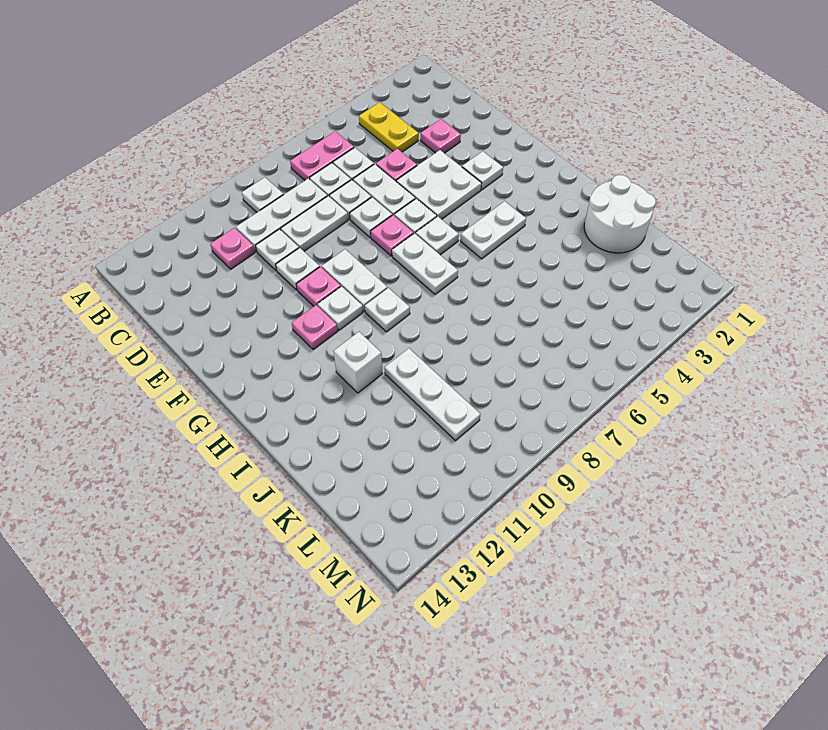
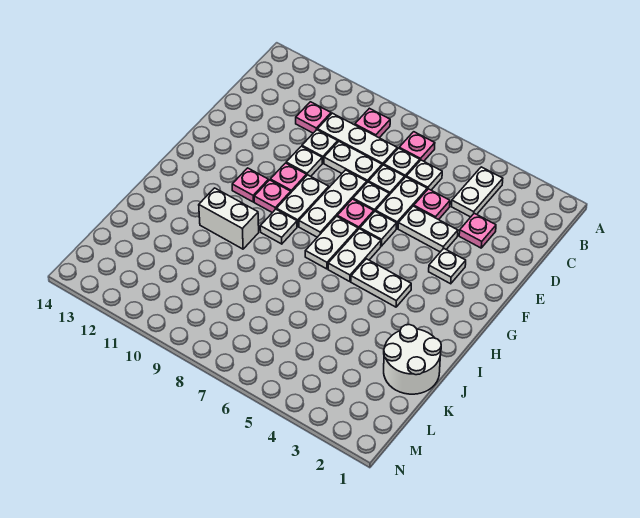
yellow 1x2 plate [359,102,419,152] -> white 1x2 plate [452,167,503,217]
pink 1x2 plate [290,131,354,180] -> pink 1x1 plate [399,132,435,161]
white 1x1 plate [242,177,284,212] -> pink 1x1 plate [355,108,390,138]
white 2x2 plate [396,150,482,219] -> white 1x2 plate [398,206,458,252]
white 1x1 plate [416,216,459,255] -> white 1x2 plate [328,229,381,282]
white 1x1 plate [318,286,363,330] -> pink 1x1 plate [254,180,291,213]
white 1x1 brick [334,332,383,393] -> white 1x2 brick [199,188,259,249]
white 1x3 plate [385,348,480,441] -> white 1x3 plate moved to [299,170,367,237]

